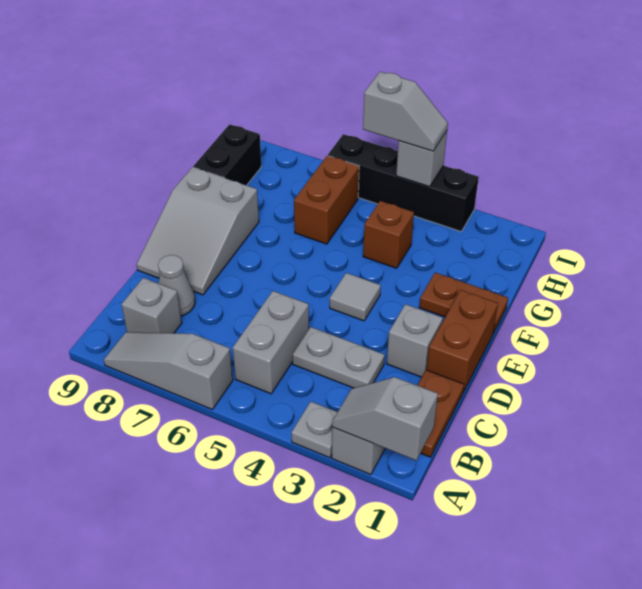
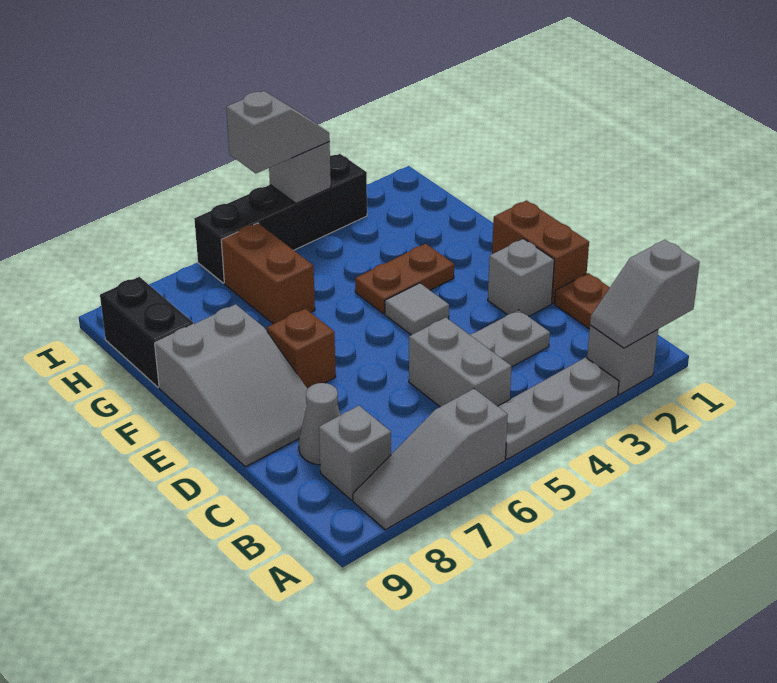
grey 1x1 plate [291,402,337,458] -> grey 1x3 plate [498,357,619,459]
brown 1x2 plate [419,273,508,333] -> brown 1x2 plate moved to [355,244,454,314]
brown 1x1 brick [363,201,414,268] -> brown 1x1 brick moved to [267,309,336,389]

